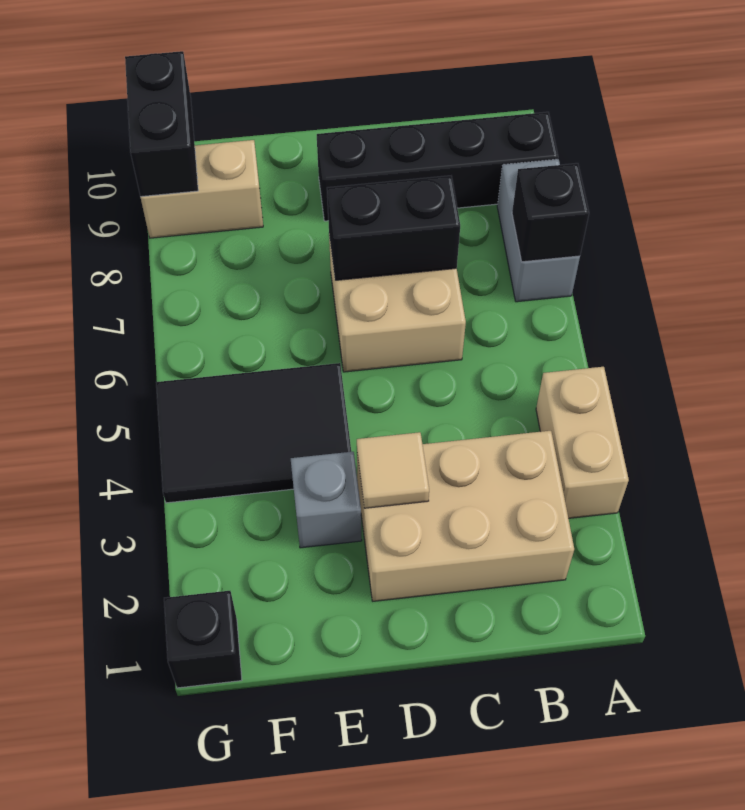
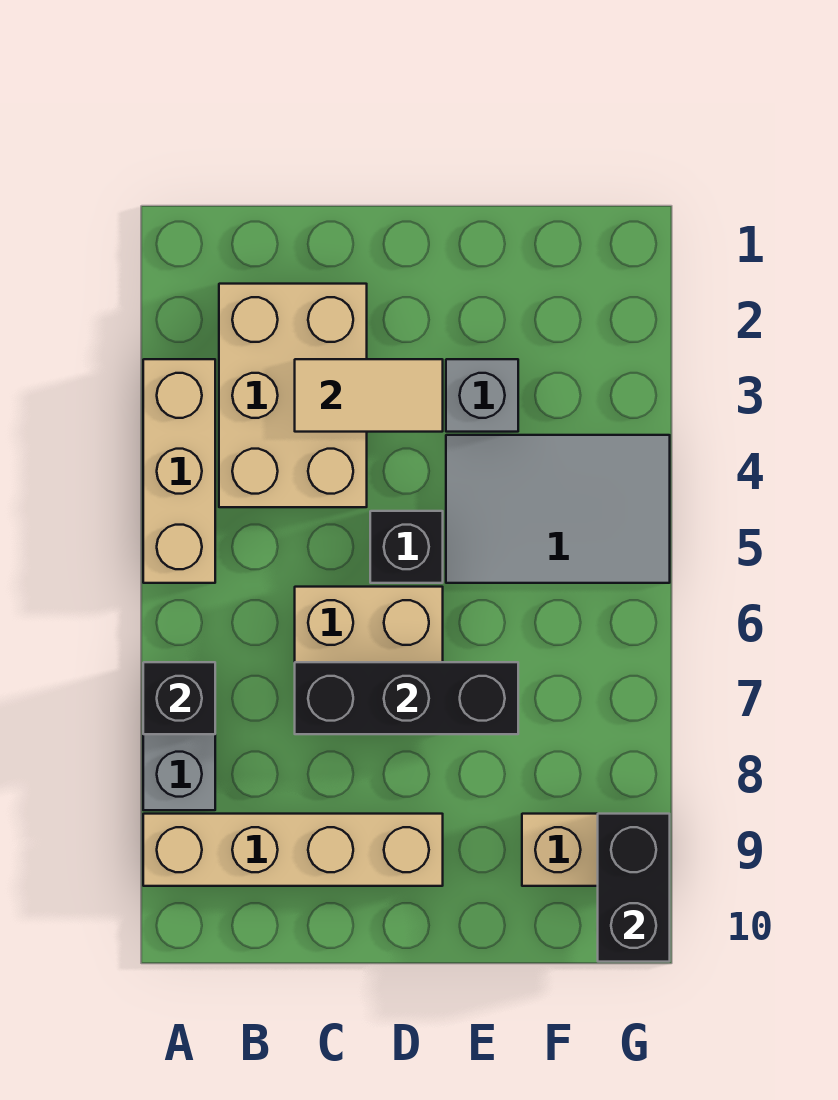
tan 1x2 brick [536,367,629,518] -> tan 1x3 brick [143,359,215,583]
black 1x4 brick [317,112,558,221] -> tan 1x4 brick [143,814,443,886]
tan 2x3 brick [357,431,574,601] -> tan 2x3 brick turned to [219,284,367,507]
black 1x2 brick [327,176,460,280] -> black 1x3 brick [295,662,518,734]
tan 1x1 tile [357,432,429,508] -> tan 1x2 tile [295,359,443,432]
black 2x3 tile [156,363,351,503] -> grey 2x3 tile [446,435,670,583]
black 1x1 brick [164,591,242,688] -> black 1x1 brick moved to [370,511,443,583]

